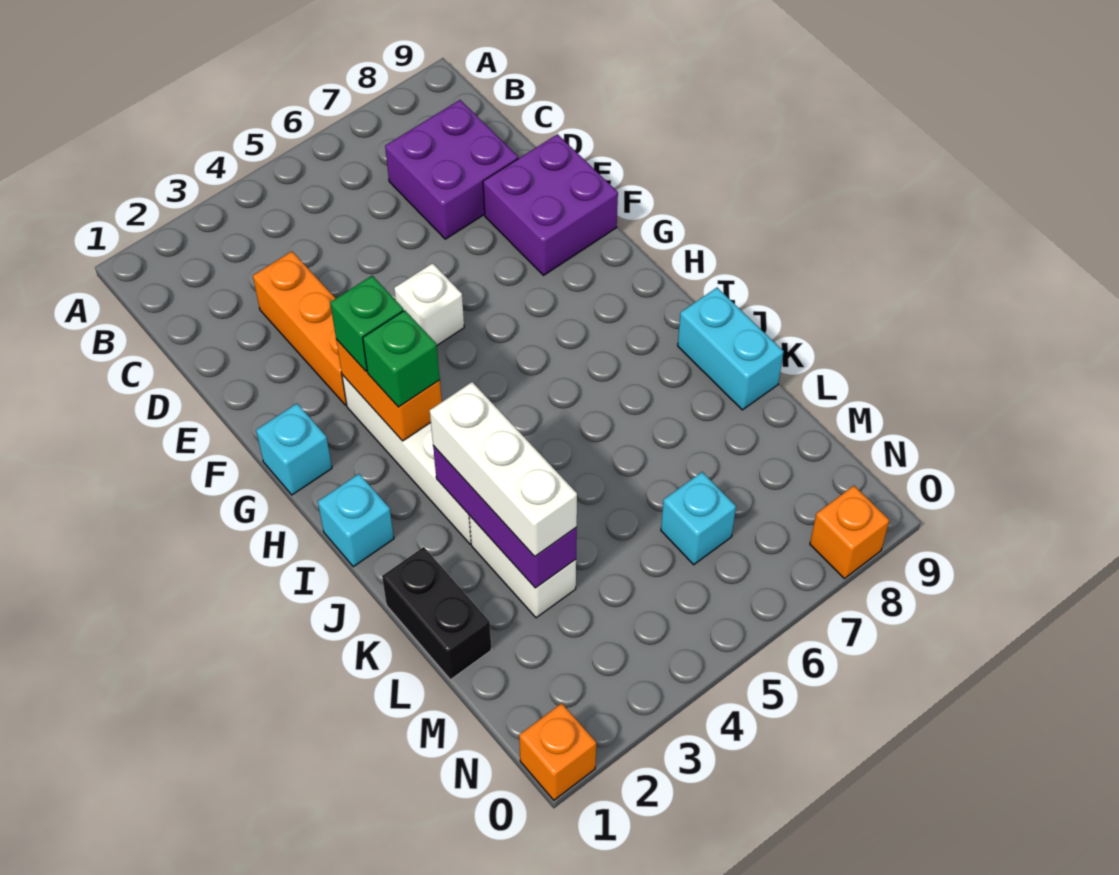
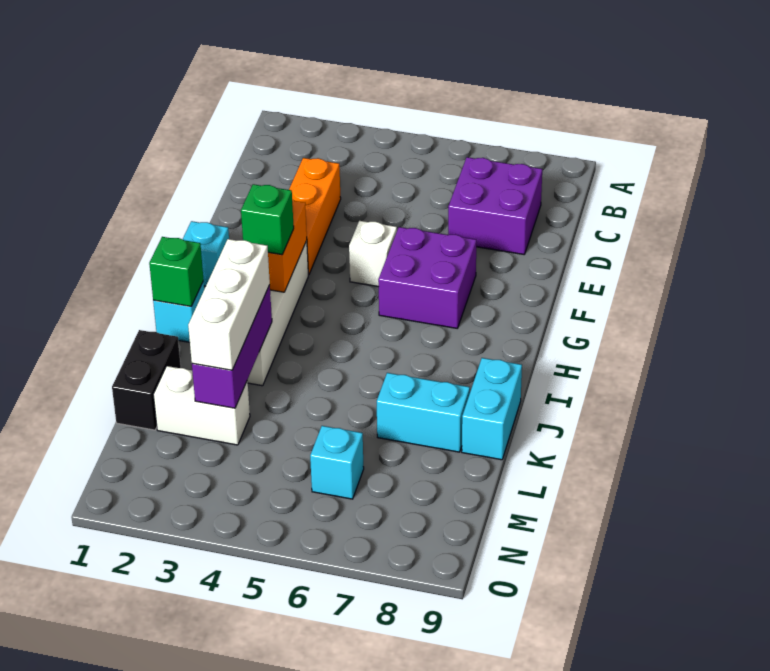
purple 2x2 brick [483,134,618,275] -> purple 2x2 brick moved to [378,227,476,328]
green 1x1 brick [330,276,403,372] -> green 1x1 brick moved to [149,237,204,306]
white 1x2 brick [469,516,576,618] -> white 1x2 brick turned to [153,366,250,445]
none -> cyan 1x2 brick [377,373,470,452]
orange 1x1 brick [519,703,596,800] -> none
orange 1x1 brick [810,486,889,578] -> none

